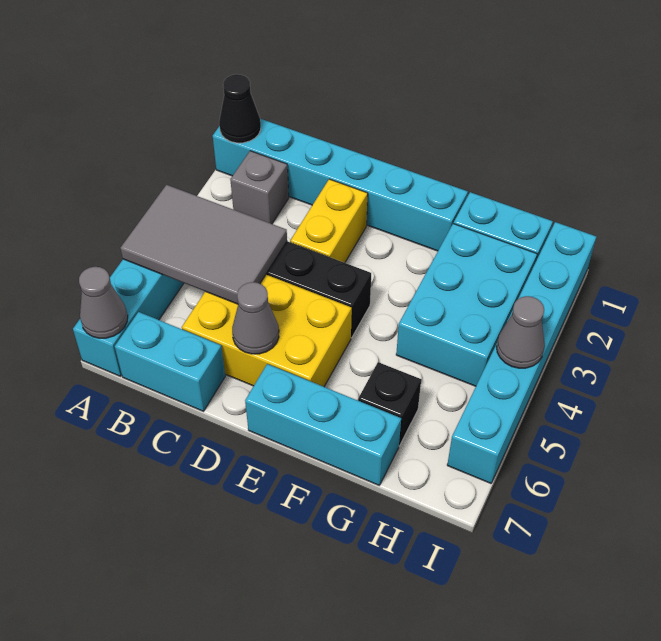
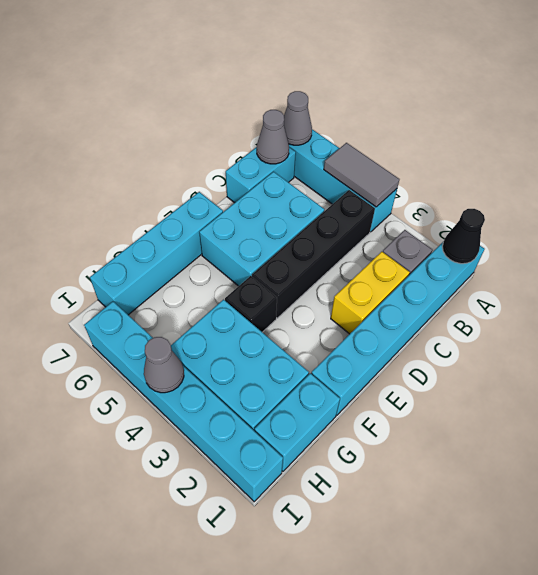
grey 2x3 tile [120,185,287,304] -> grey 1x2 tile [324,143,399,207]
yellow 2x3 brick [182,275,352,387] -> cyan 2x3 brick [199,172,324,286]
yellow 1x2 brick [290,179,368,263] -> yellow 1x2 brick turned to [331,252,410,334]
grey 1x1 cone [232,282,279,354] -> grey 1x1 cone moved to [257,110,289,164]
cyan 1x3 brick [245,364,401,485] -> cyan 1x4 brick [90,192,223,315]
black 1x1 brick [358,362,421,446] -> black 1x1 brick moved to [225,276,277,332]

